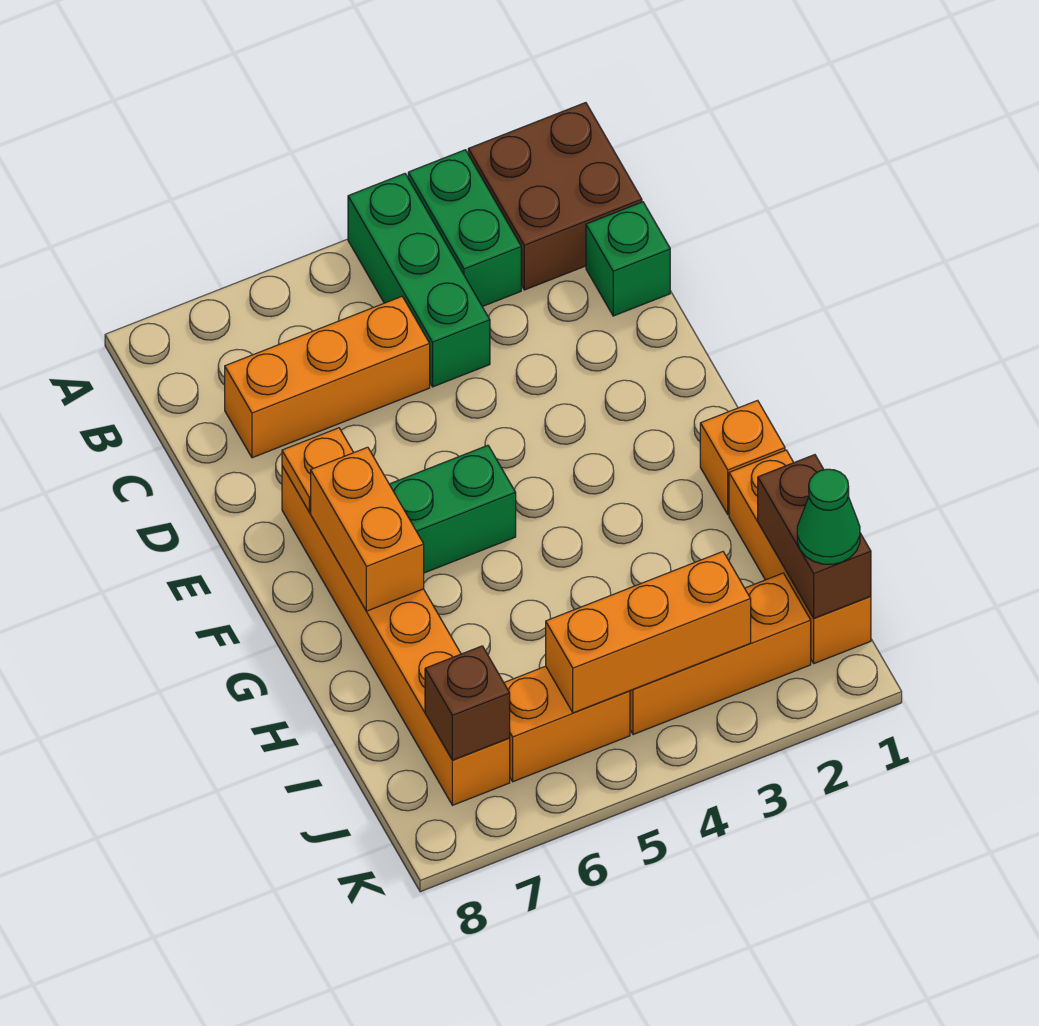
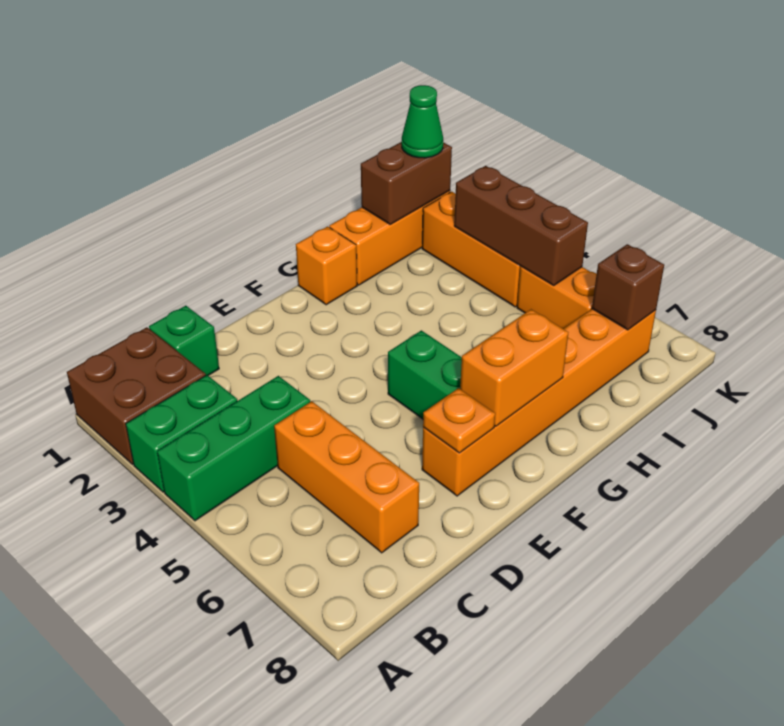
orange 1x3 brick [546,552,751,713] -> brown 1x3 brick [454,166,588,285]

